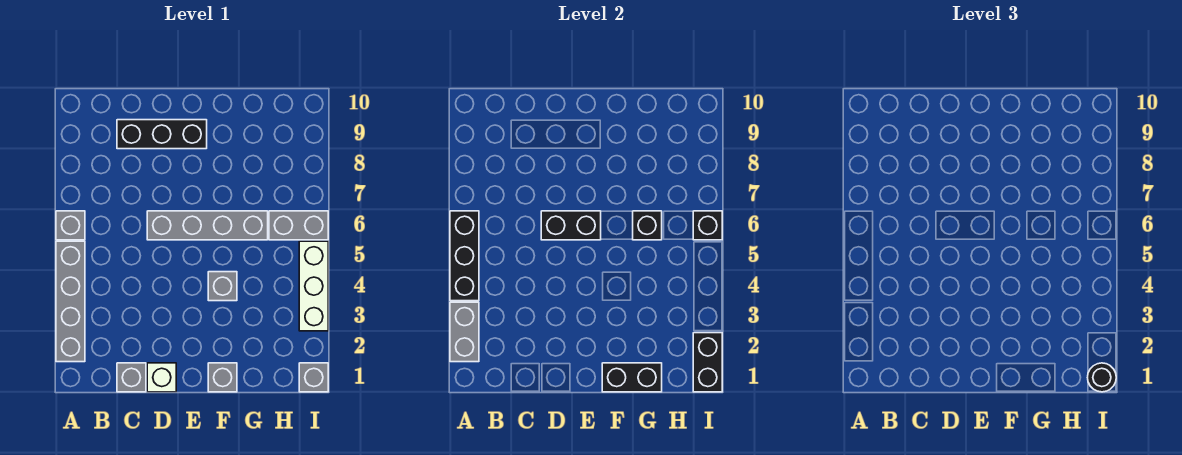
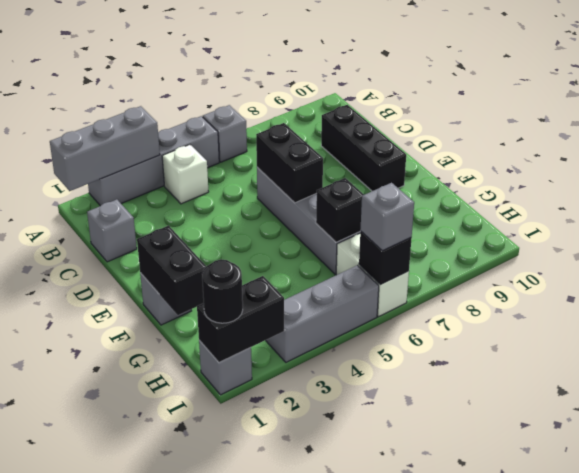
grey 1x2 brick [450,302,479,362] -> grey 1x3 brick [50,106,160,191]
black 1x3 brick [450,211,479,301] -> none
white 1x1 brick [147,363,176,392] -> white 1x1 brick moved to [162,145,209,204]
grey 1x1 brick [208,272,237,301] -> grey 1x1 brick moved to [360,183,414,251]
grey 1x2 brick [269,211,328,240] -> white 1x2 brick [336,233,409,317]
white 1x3 brick [299,241,328,331] -> grey 1x3 brick [266,265,379,362]

